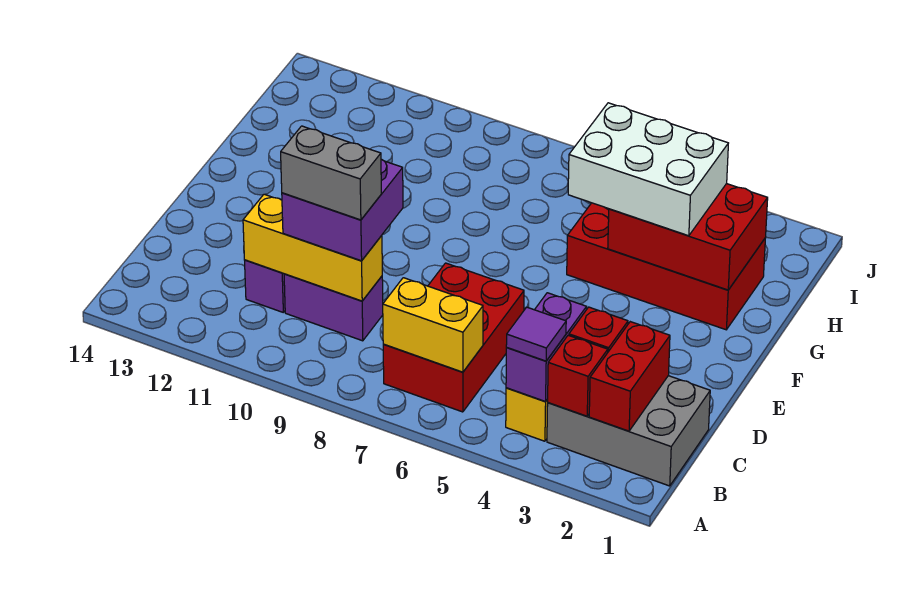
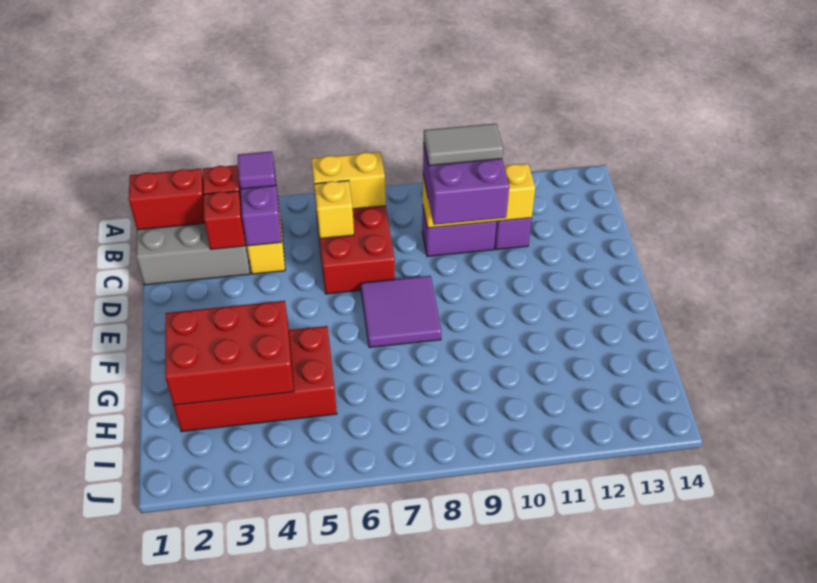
red 1x2 brick [589,322,670,431] -> red 1x2 brick turned to [129,169,205,230]
none -> yellow 1x1 brick [314,181,354,239]
grey 1x2 brick [281,126,381,220] -> grey 1x2 tile [424,124,503,166]
none -> purple 2x2 tile [361,276,441,347]
white 2x3 brick [568,103,728,236] -> none

